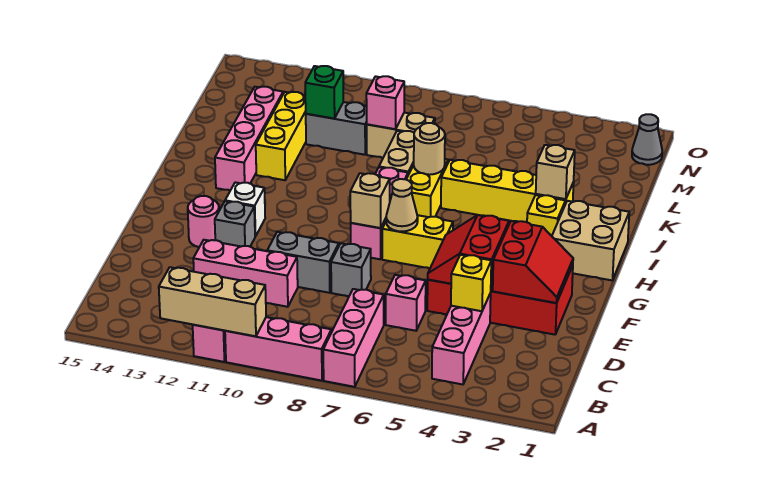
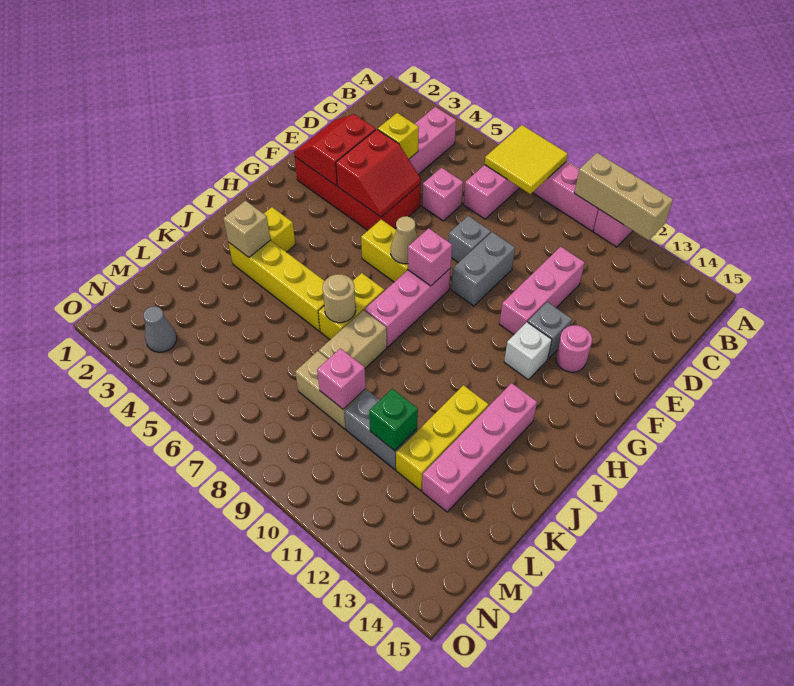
none -> yellow 2x2 tile [485,125,568,194]
pink 1x3 brick [193,240,298,307] -> pink 1x3 brick turned to [499,247,585,335]
grey 1x2 brick [267,232,339,293] -> grey 1x2 brick turned to [451,232,515,306]
tan 1x1 brick [350,173,390,228] -> pink 1x1 brick [408,228,452,286]
tan 2x2 brick [552,201,629,280] -> none
grey 1x1 cone [632,114,662,165] -> grey 1x1 cone moved to [143,306,177,352]

